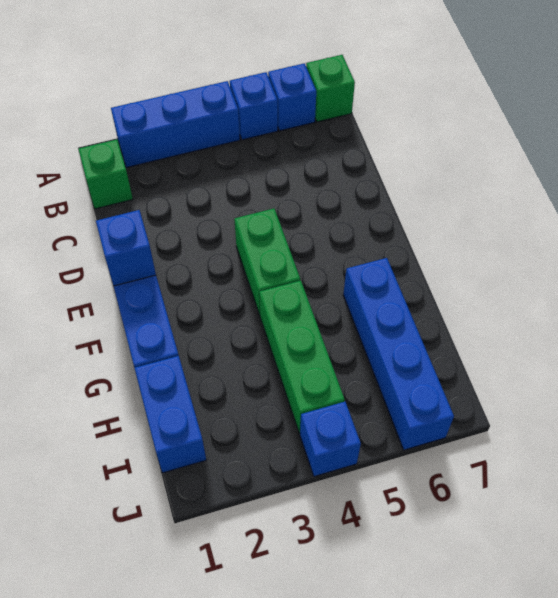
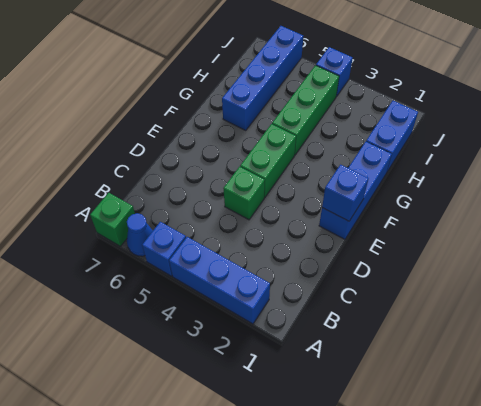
blue 1x1 brick [268,63,316,131] -> blue 1x1 cone [127,213,153,256]
green 1x1 brick [78,140,133,209] -> green 1x1 brick moved to [223,167,265,220]

